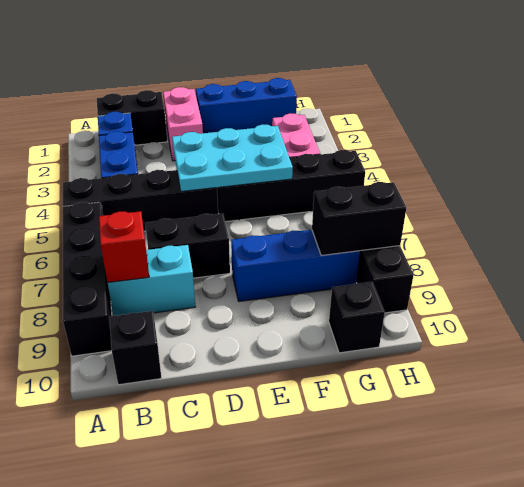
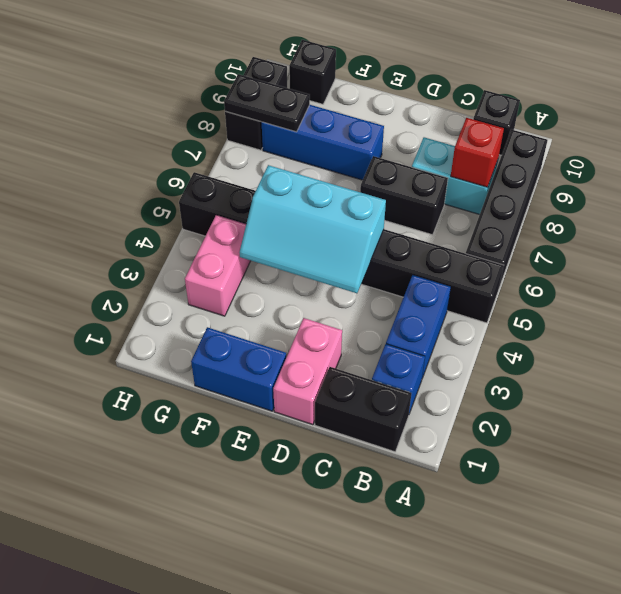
cyan 2x3 plate [172,125,293,192] -> cyan 2x3 slope [239,165,386,293]
blue 1x3 brick [196,78,297,133] -> blue 1x2 brick [191,327,286,411]
black 1x2 brick [312,182,407,256] -> black 1x2 plate [224,74,310,132]

